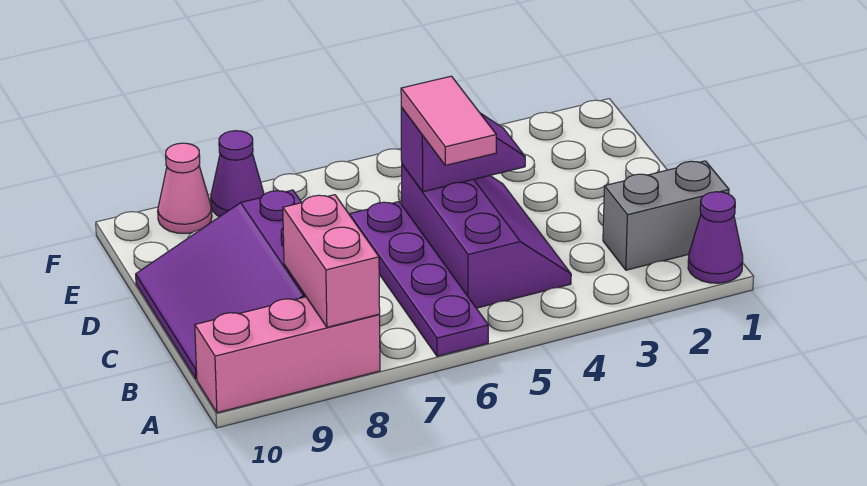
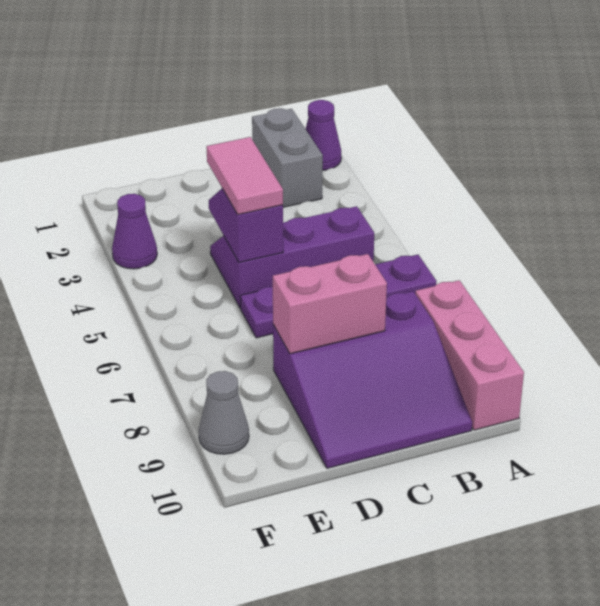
pink 1x2 brick [283,195,380,327] -> pink 1x2 brick moved to [273,254,387,354]
pink 1x2 tile [401,76,496,165] -> pink 1x2 tile turned to [206,137,283,215]
purple 1x1 cone [211,131,264,217] -> purple 1x1 cone moved to [112,194,157,269]
pink 1x1 cone [158,143,212,233] -> grey 1x1 cone [199,371,249,454]

